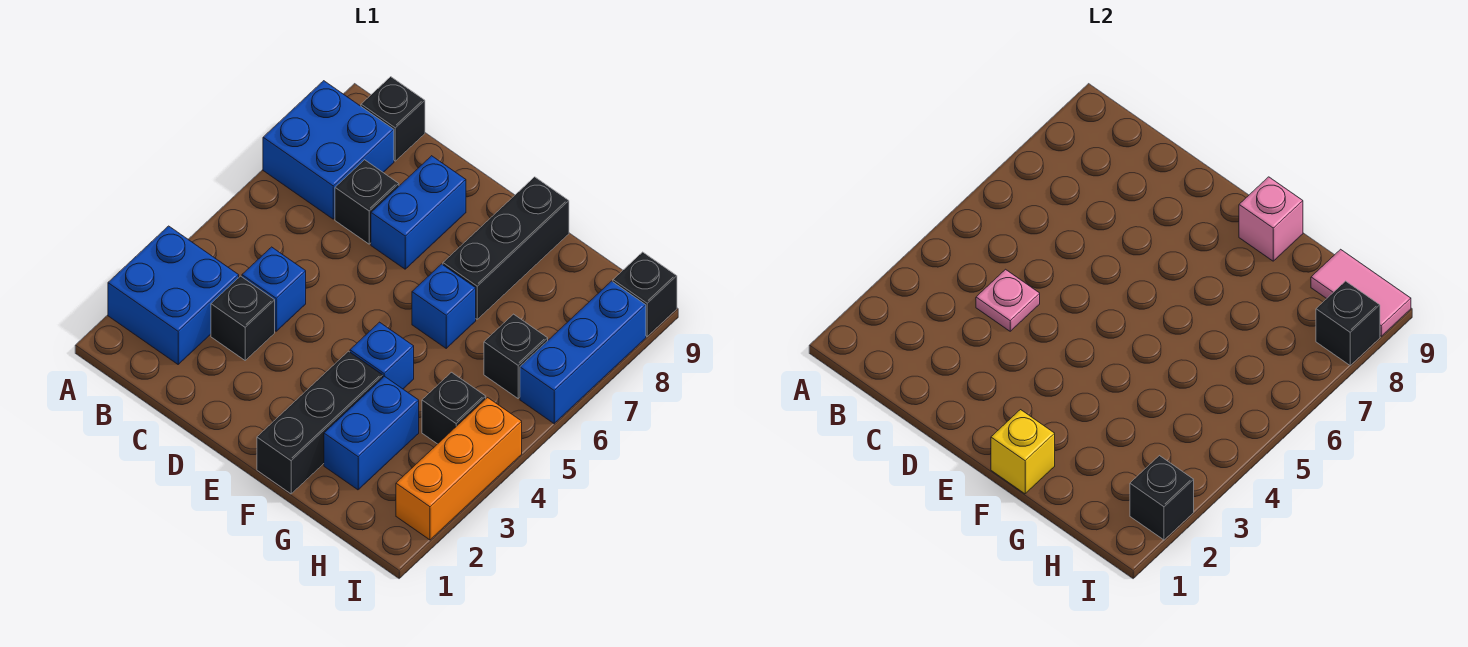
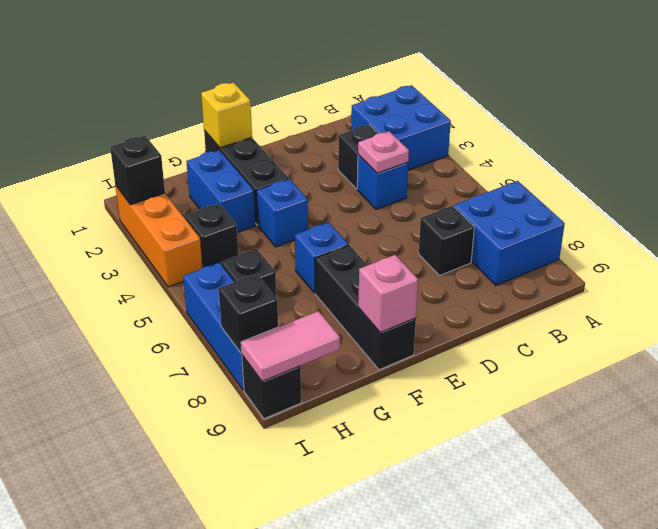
black 1x1 brick [361,77,425,161] -> none
blue 1x2 brick [371,156,466,269] -> none

